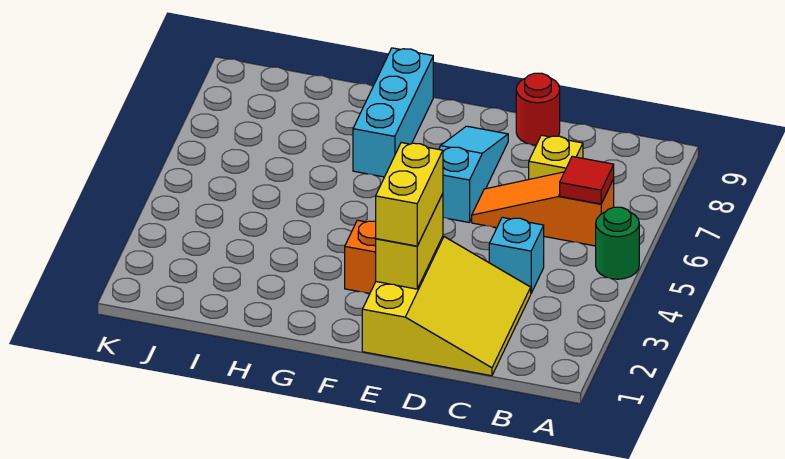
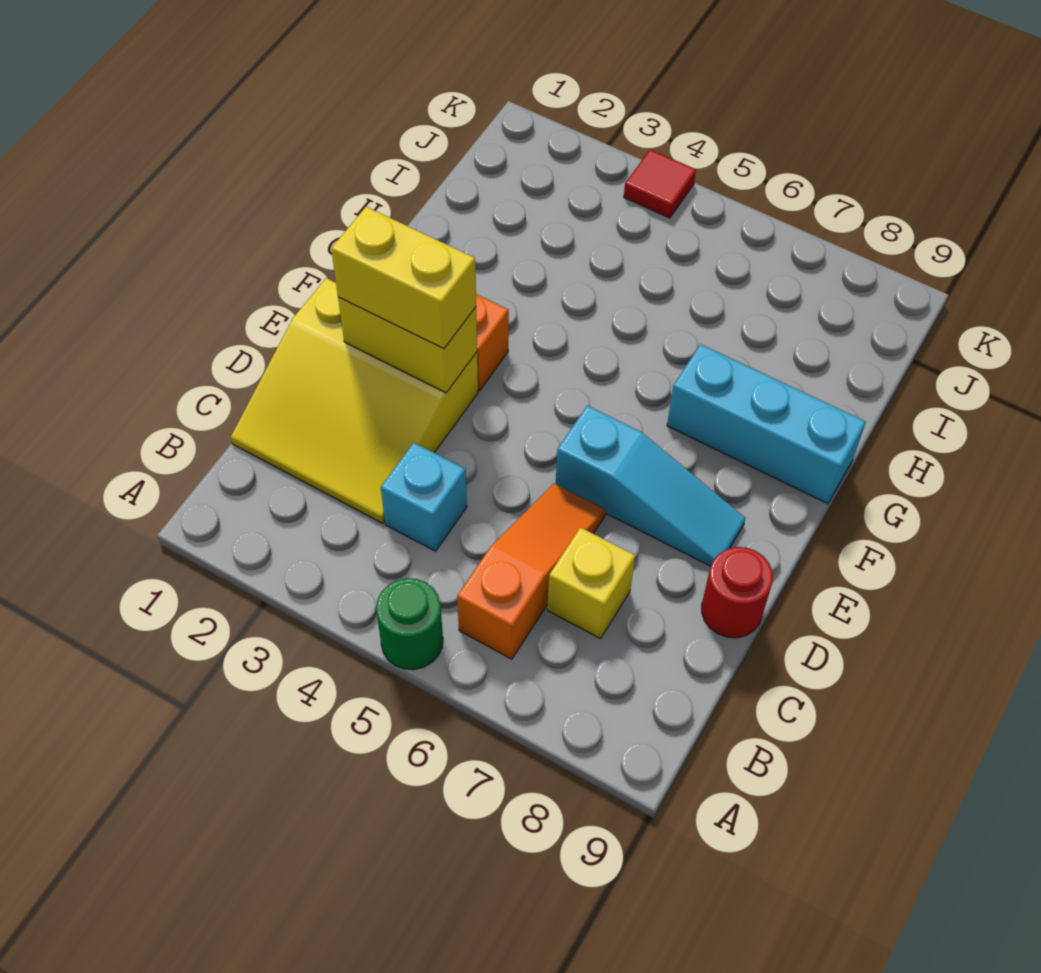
red 1x1 tile [560,156,614,204] -> red 1x1 tile moved to [624,149,696,218]

